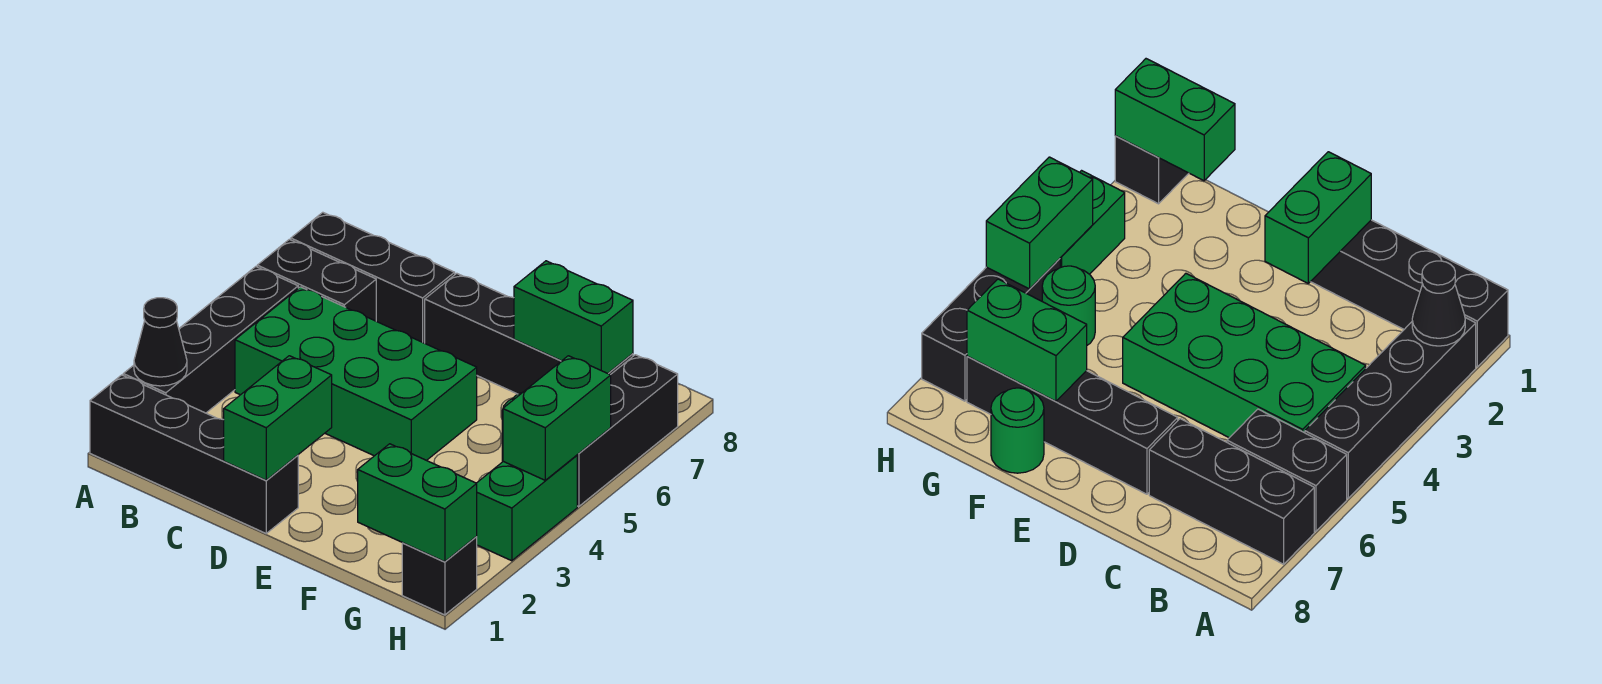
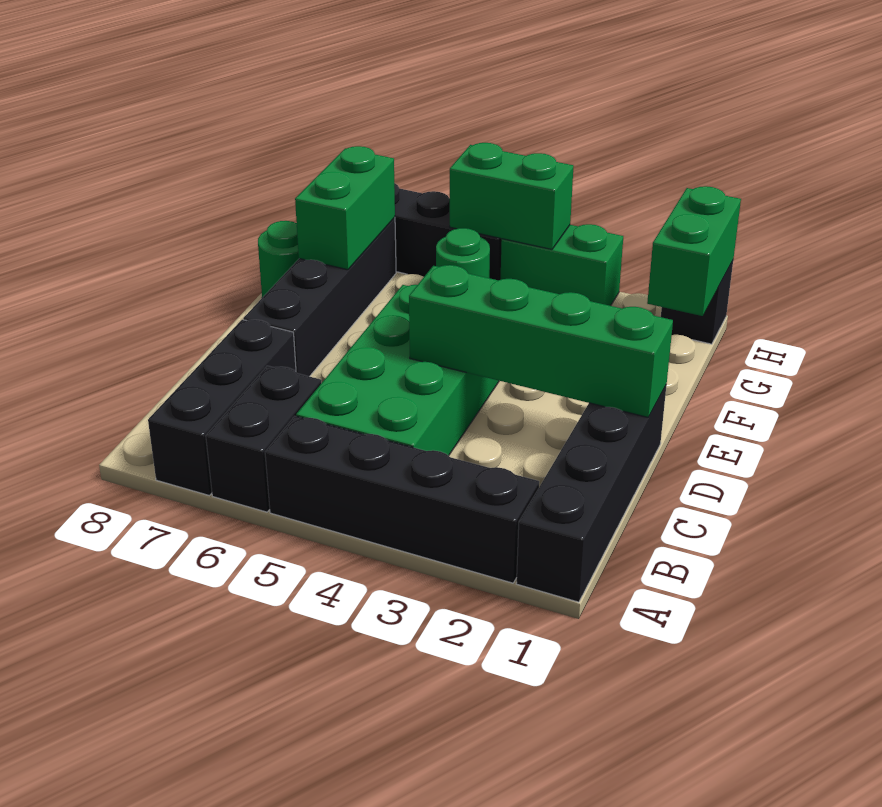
black 1x1 cone [134,298,187,386] -> none
green 1x2 brick [224,356,332,480] -> green 1x4 brick [409,265,673,417]

